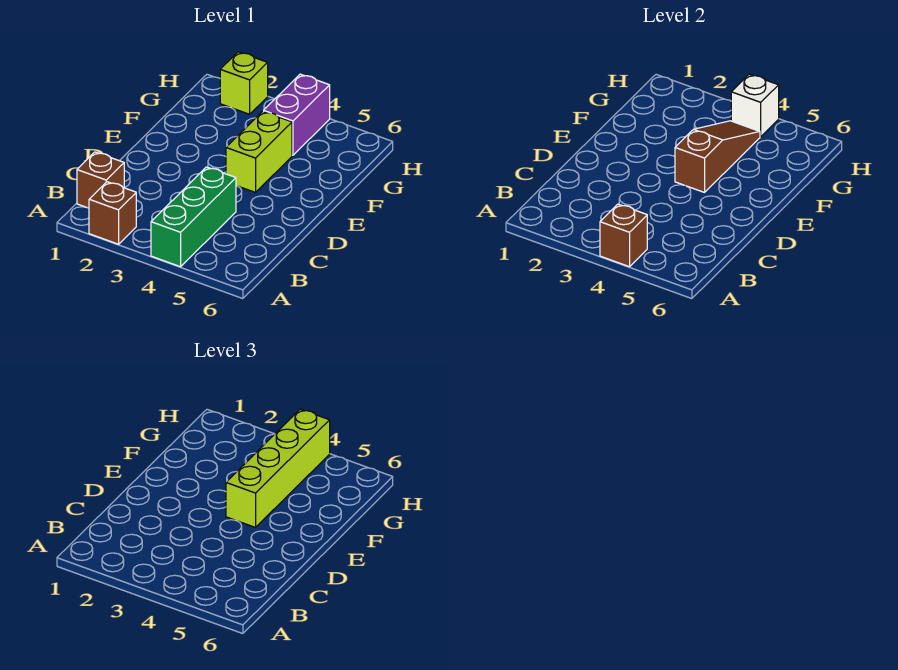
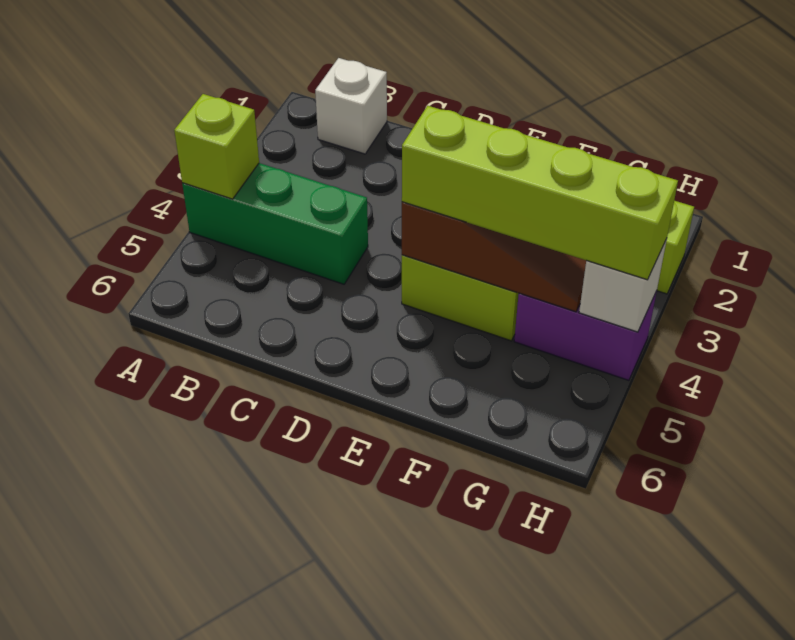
brown 1x1 brick [89,182,136,244] -> none
brown 1x1 brick [600,204,647,267] -> lime 1x1 brick [174,94,259,199]
brown 1x1 brick [77,152,124,208] -> white 1x1 brick [315,58,387,154]

